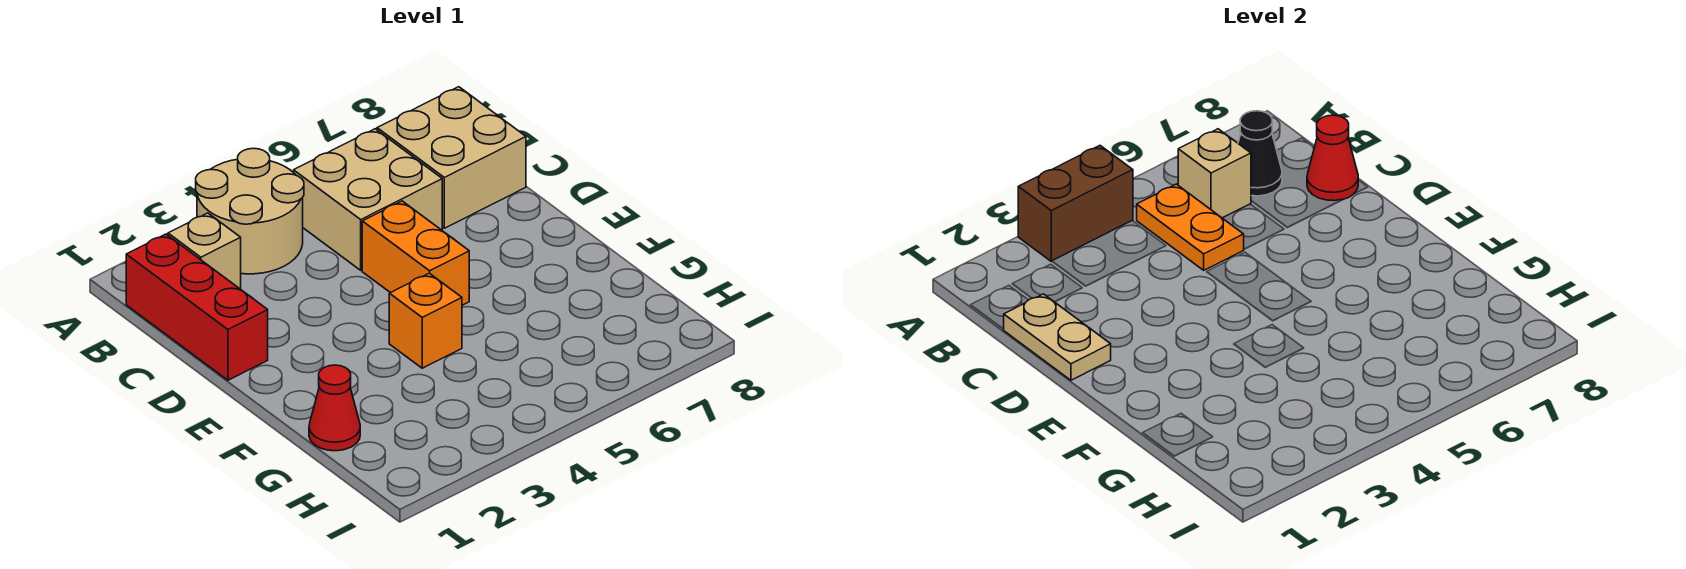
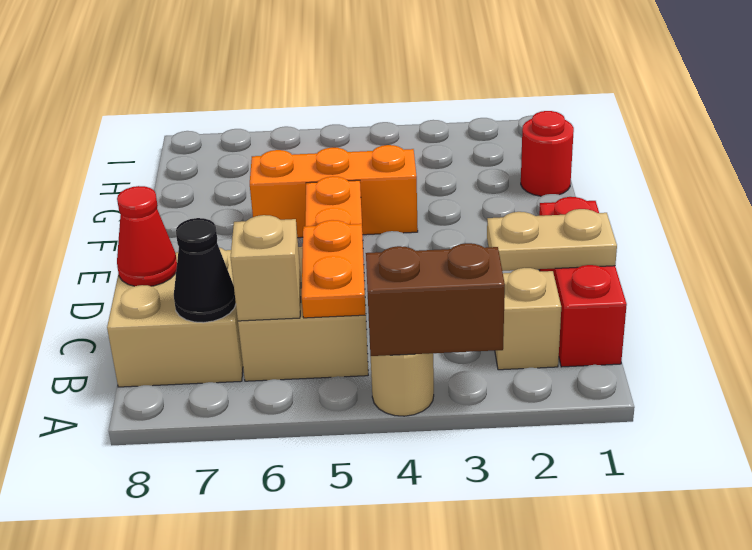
tan 2x2 round brick [196,148,304,274] -> tan 1x1 round brick [371,353,434,416]
tan 1x2 plate [1003,294,1111,380] -> tan 1x2 plate turned to [487,209,617,271]
orange 1x1 brick [389,273,462,368] -> orange 1x3 brick [250,145,418,238]
red 1x1 cone [309,365,360,451] -> red 1x1 round brick [521,111,574,196]

